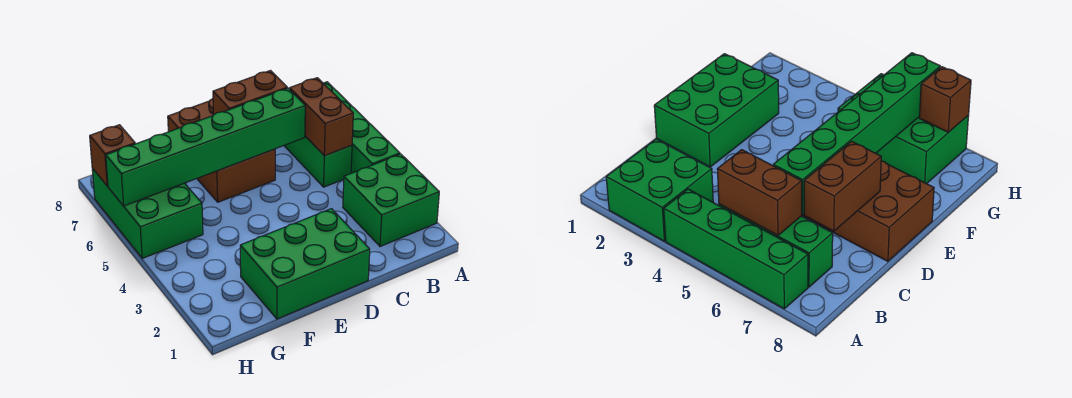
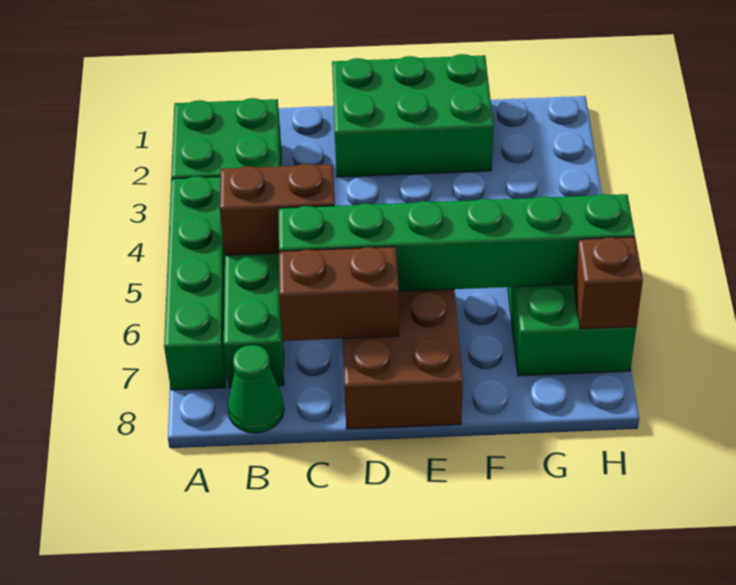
brown 1x2 brick [290,78,353,156] -> brown 1x2 brick turned to [220,164,335,255]
none -> green 1x1 cone [228,345,284,433]

